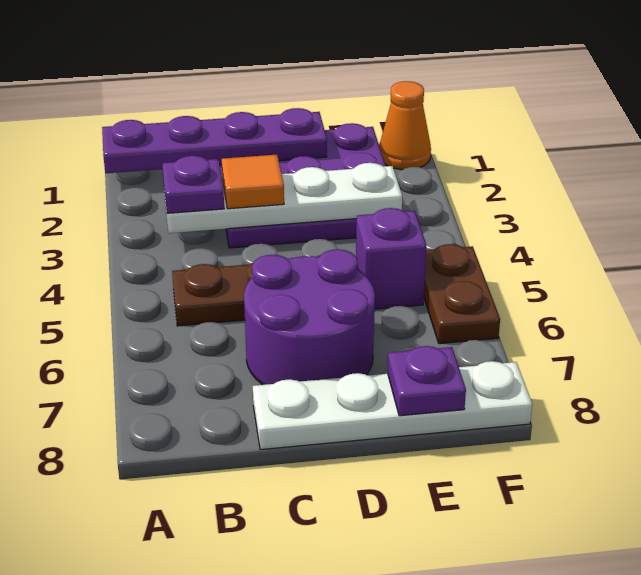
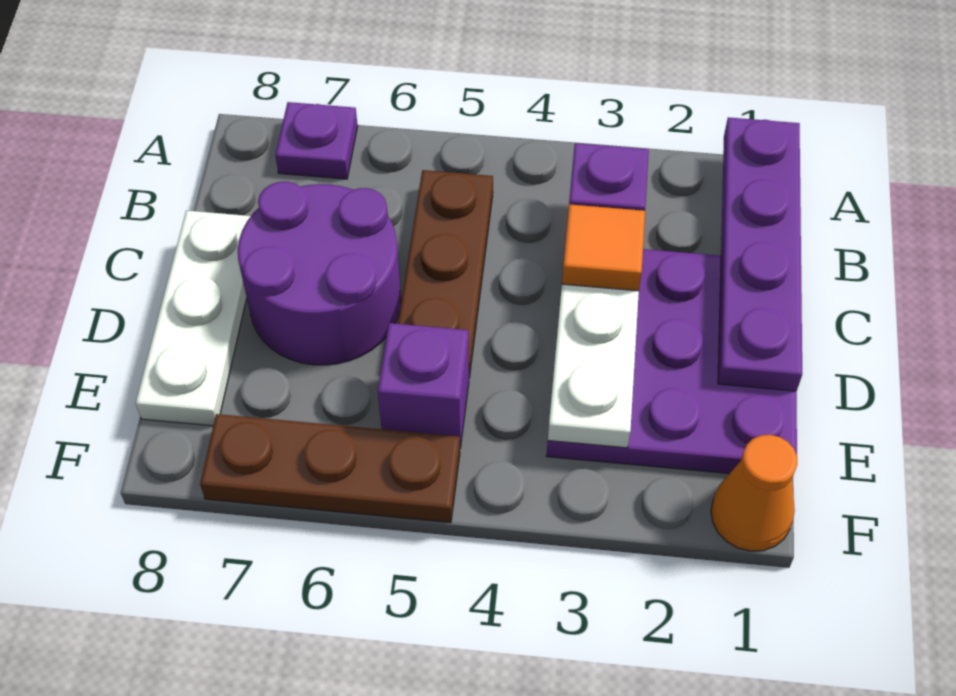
white 1x4 plate [253,361,532,450] -> white 1x3 plate [136,211,251,426]
purple 1x1 plate [388,346,466,416] -> purple 1x1 plate moved to [275,102,358,179]
brown 1x2 plate [424,244,500,344] -> brown 1x3 plate [200,414,460,523]

